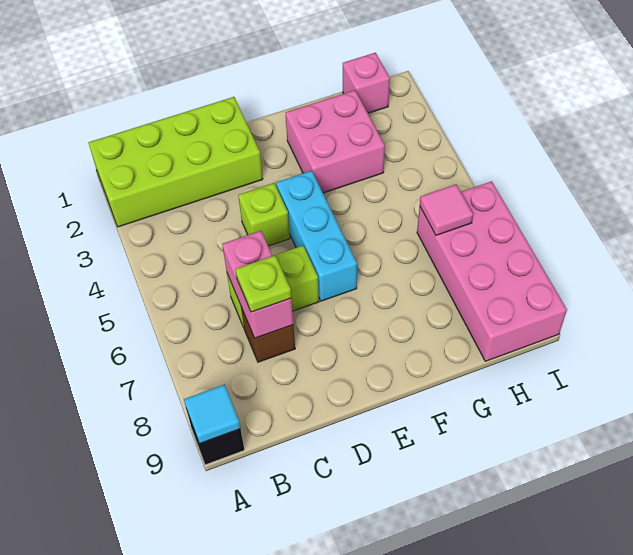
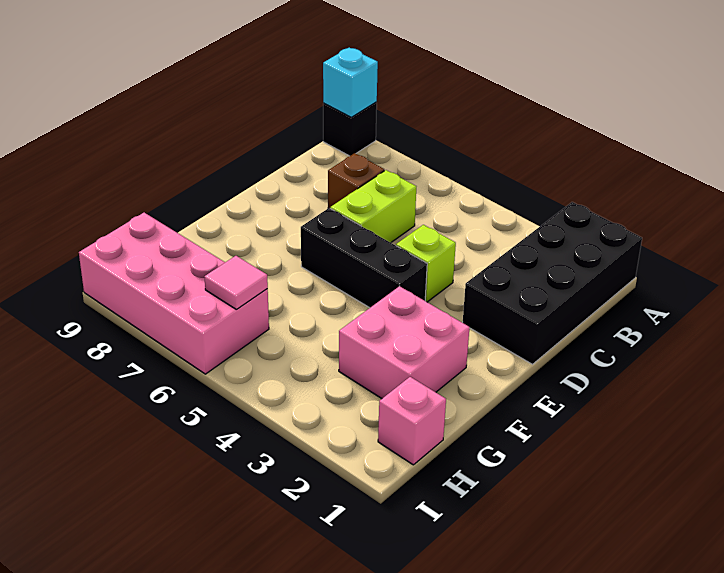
lime 2x4 brick [88,97,263,227] -> black 2x4 brick [463,202,642,364]
cyan 1x1 tile [184,385,241,444] -> cyan 1x1 brick [323,48,378,117]
pink 1x2 brick [222,231,293,338] -> none
lime 1x1 plate [235,255,291,312] -> none
cyan 1x3 brick [276,171,357,301] -> black 1x3 brick [301,208,427,308]

